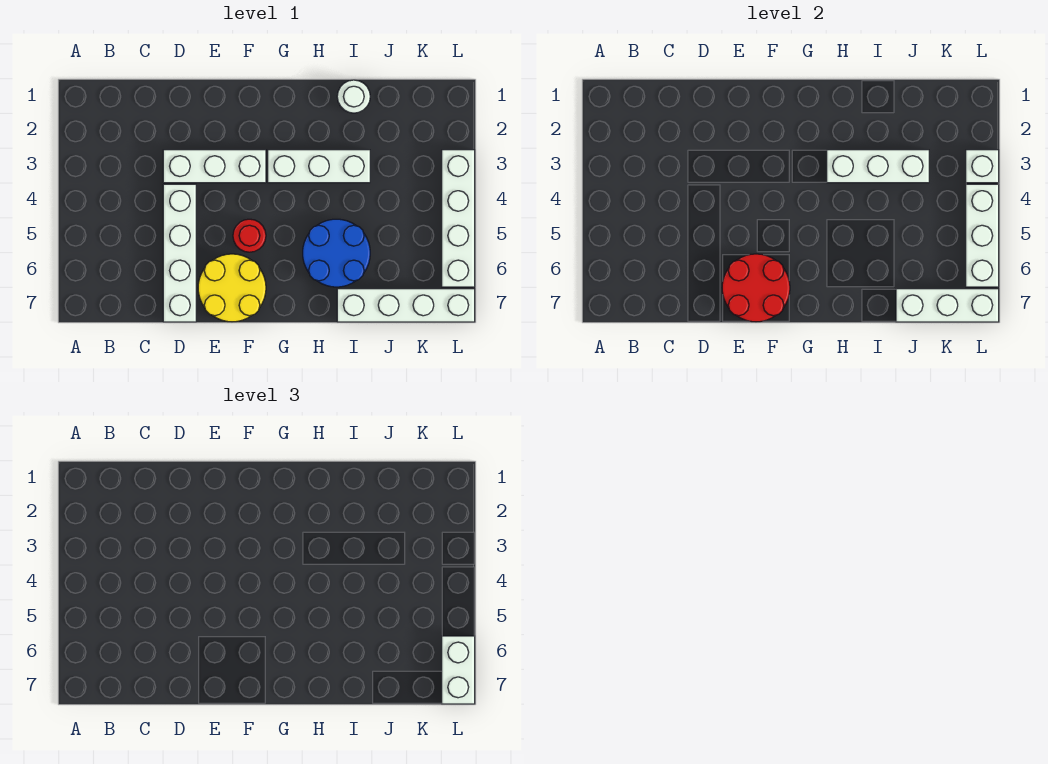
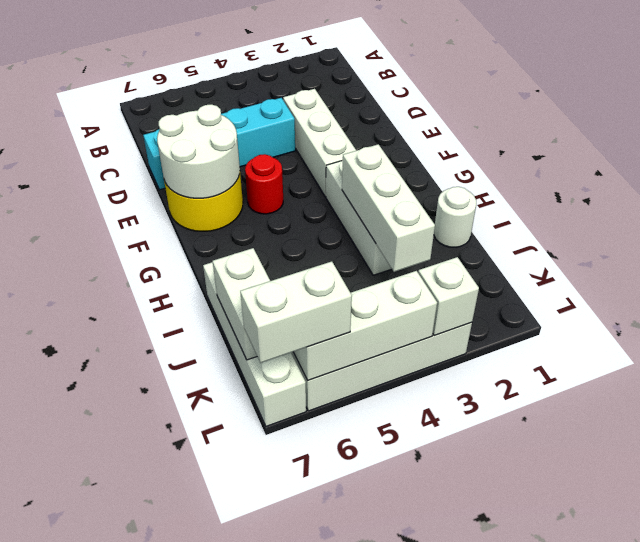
white 1x4 brick [163,184,196,322] -> cyan 1x4 brick [143,98,295,190]
red 2x2 round brick [722,254,790,322] -> white 2x2 round brick [157,104,240,198]
blue 2x2 round brick [303,219,370,287] -> none
white 1x3 brick [896,289,999,322] -> white 1x2 brick [213,248,270,360]

